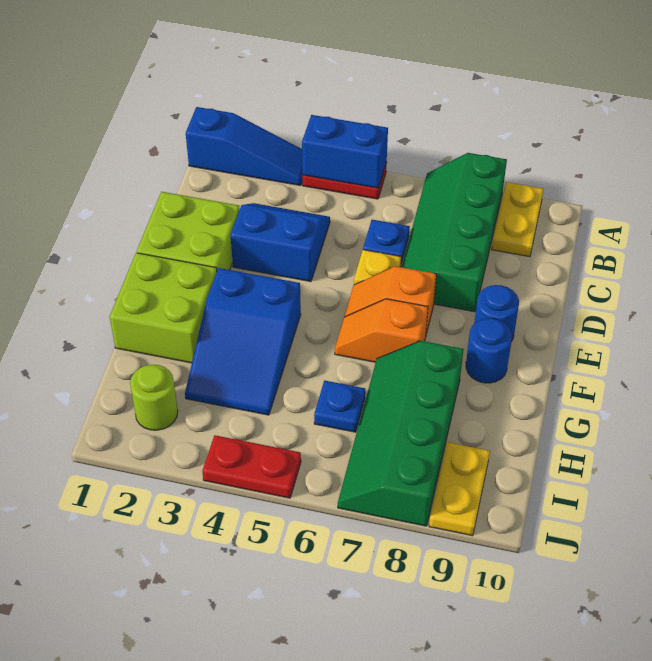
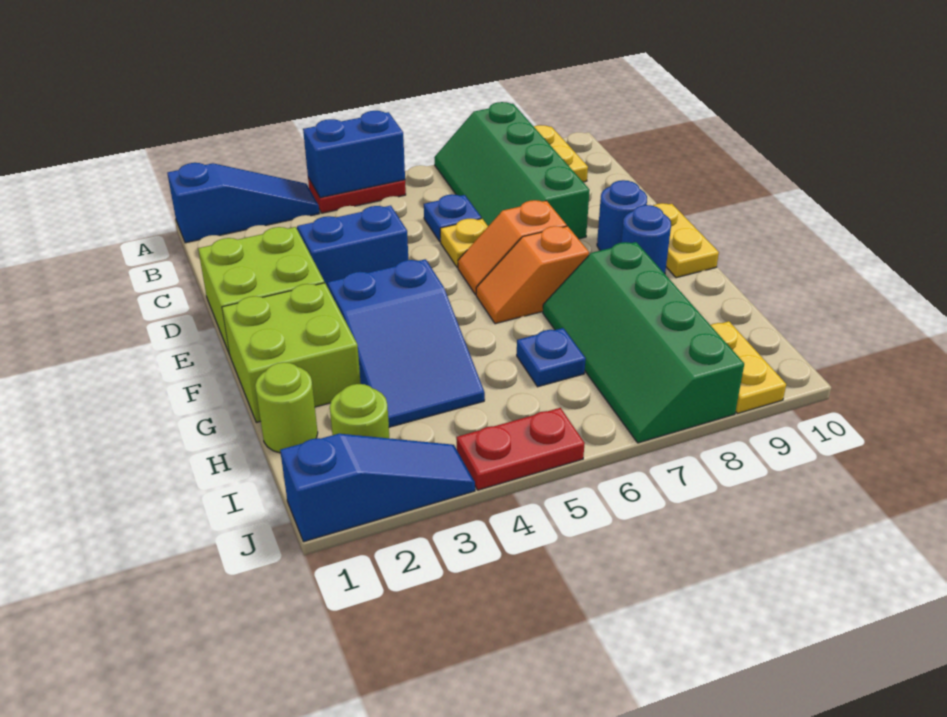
none -> yellow 1x2 plate [653,203,719,278]
none -> lime 1x1 round brick [255,362,318,453]
none -> blue 1x3 slope [280,434,475,542]

